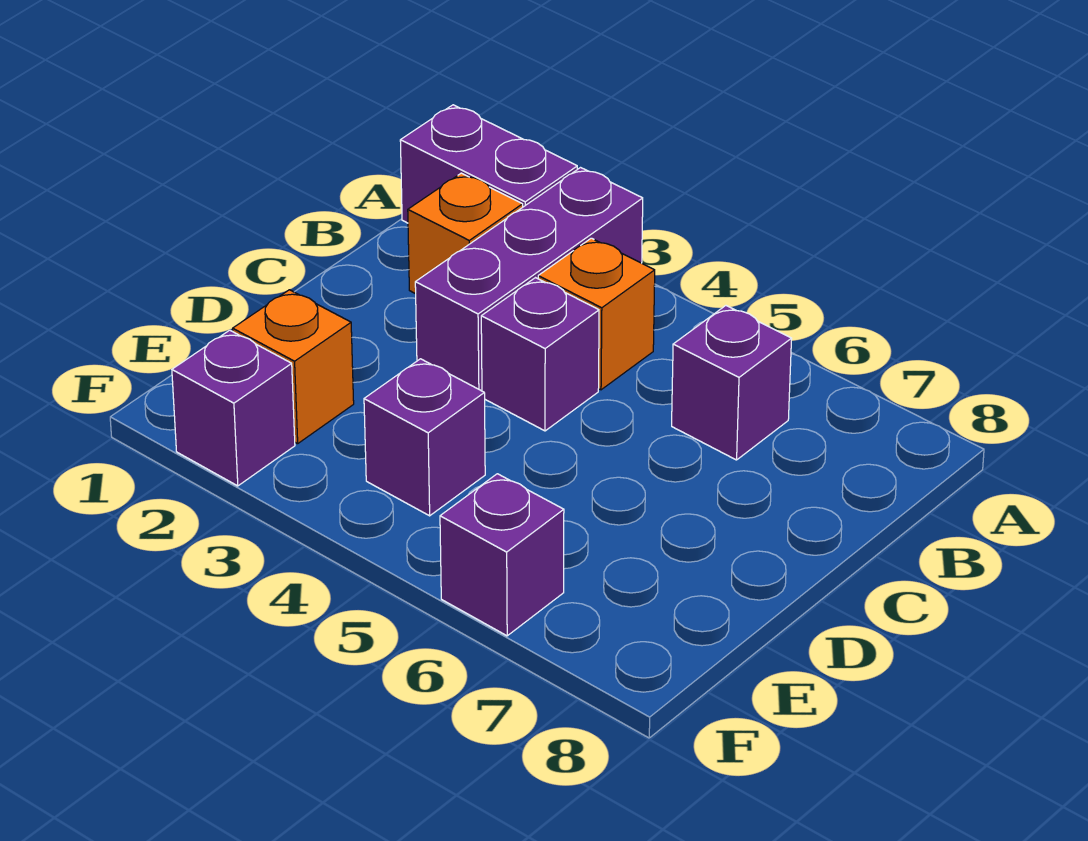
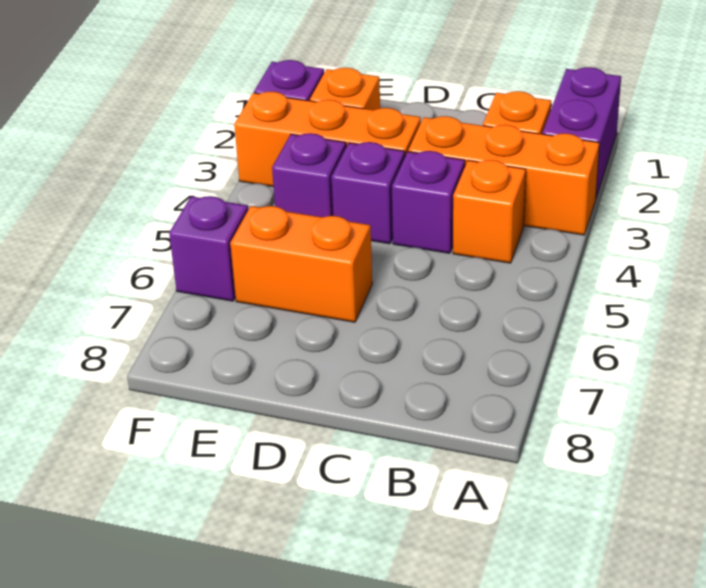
purple 1x3 brick [415,168,643,391] -> orange 1x3 brick [408,116,600,235]
purple 1x1 brick [672,306,792,460] -> purple 1x1 brick moved to [331,142,405,244]
none -> orange 1x3 brick [234,92,421,187]
none -> orange 1x2 brick [230,206,372,322]

